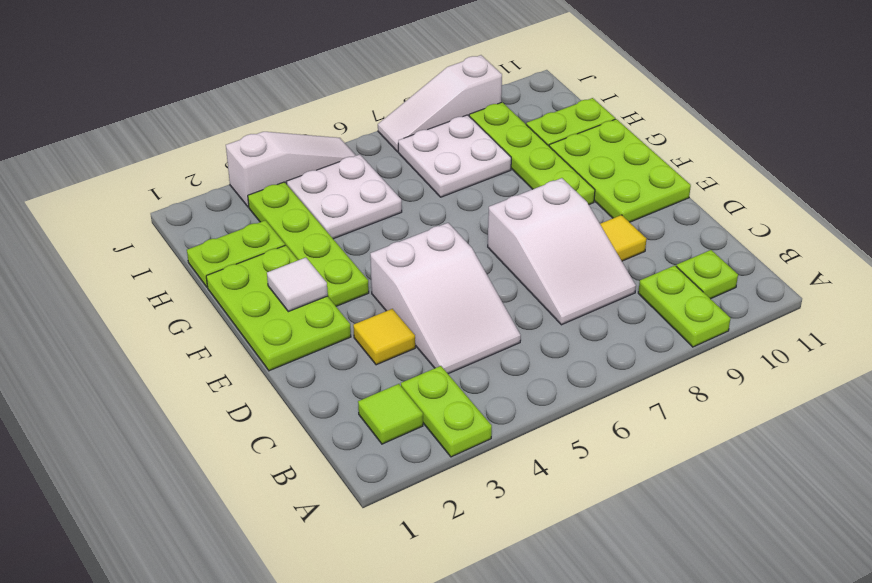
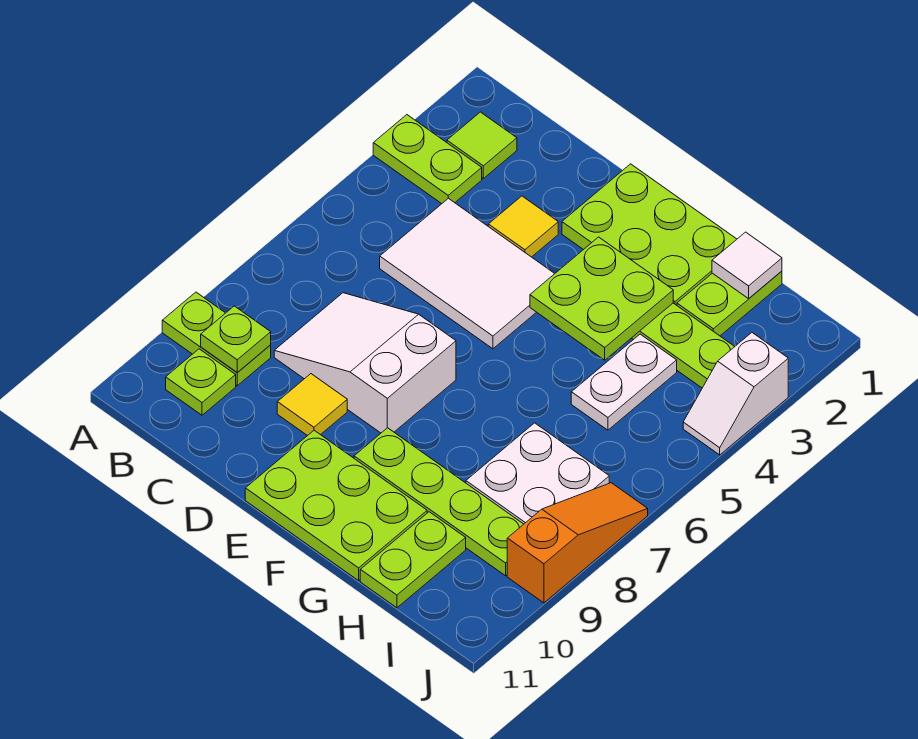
none -> lime 1x1 plate [201,306,271,373]
white 2x3 slope [370,223,521,374] -> white 2x3 tile [380,198,555,349]
white 1x1 tile [267,258,328,312] -> white 1x1 tile moved to [712,232,782,299]
none -> lime 2x2 plate [530,237,673,360]
white 2x2 plate [286,154,402,239] -> white 1x2 plate [571,334,677,430]
white 1x3 slope [226,132,356,207] -> white 1x2 slope [683,333,788,455]
white 1x3 slope [378,55,502,152] -> orange 1x3 slope [507,483,648,603]

